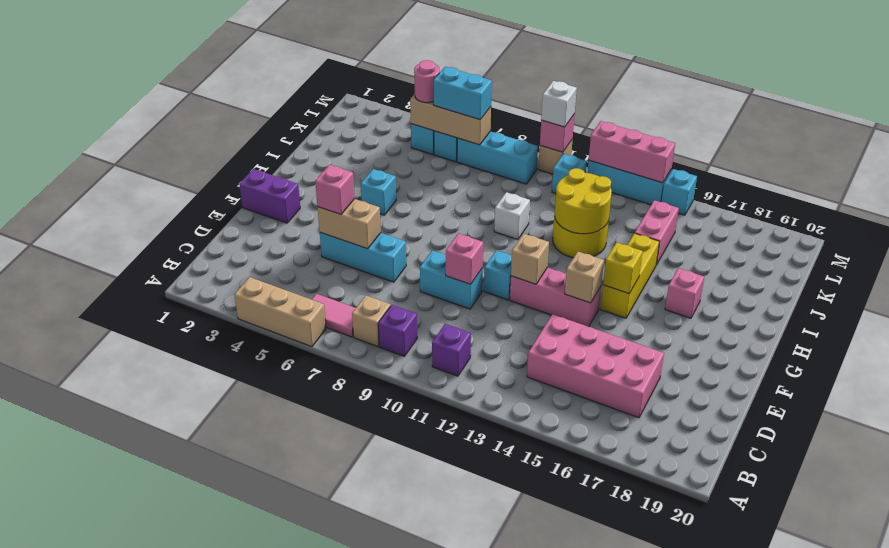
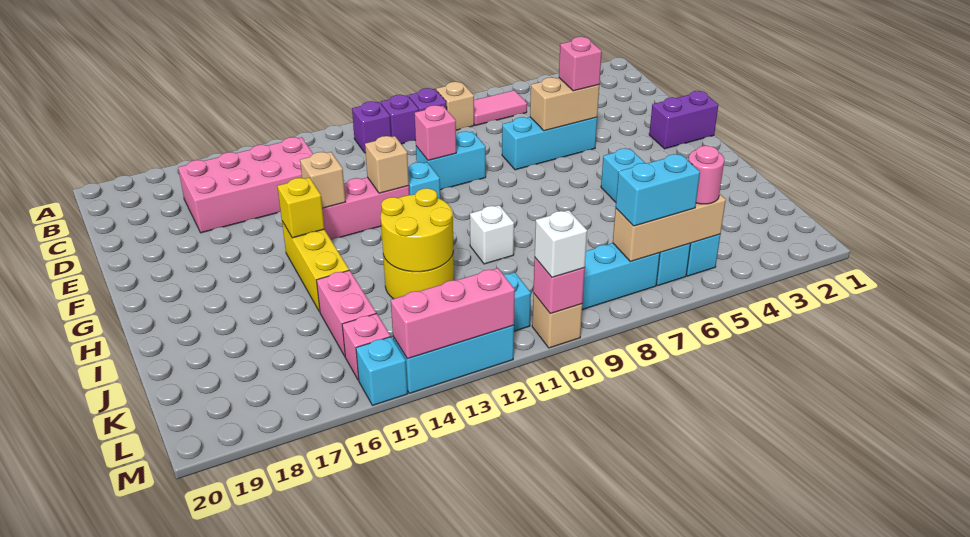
tan 1x3 brick [235,277,326,347] -> none
none -> purple 1x1 brick [381,95,419,144]
pink 1x1 brick [665,268,704,318] -> pink 1x1 brick moved to [342,314,391,381]

